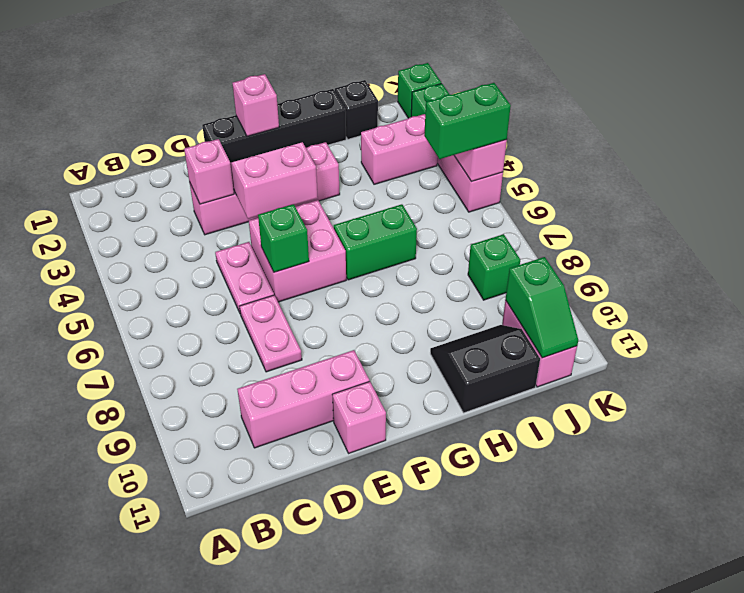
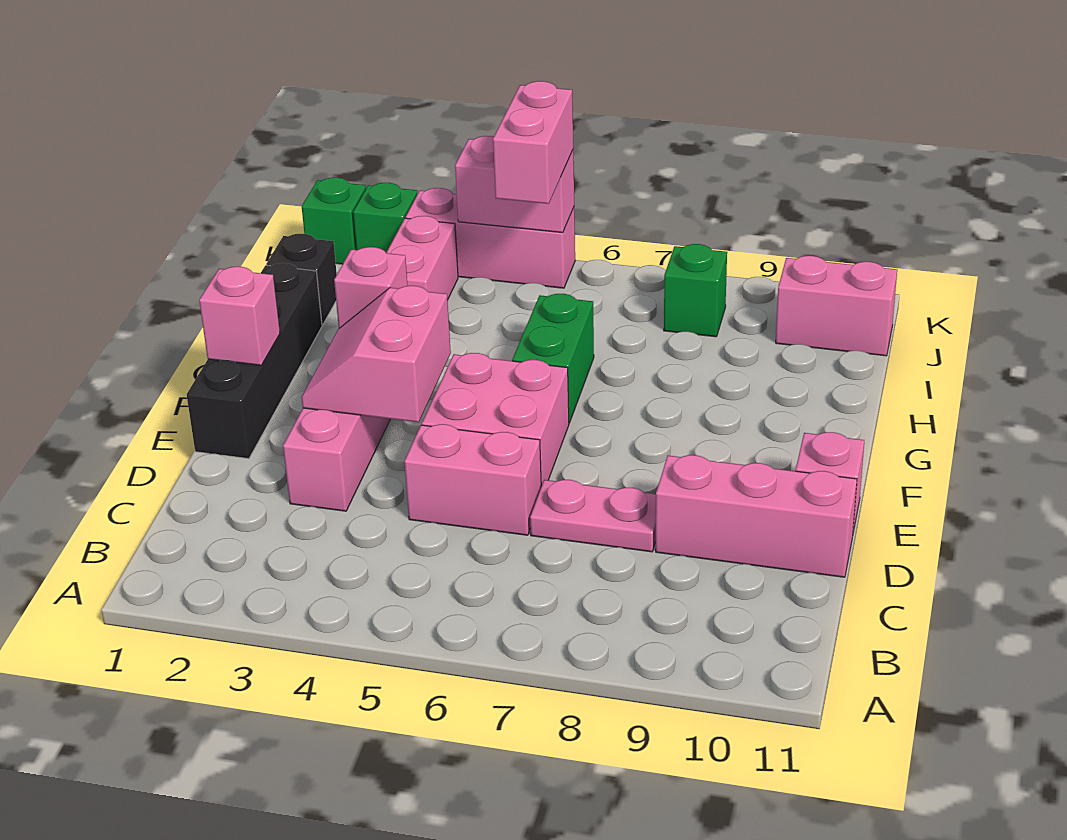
pink 1x3 brick [237,350,369,448] -> pink 1x3 brick turned to [656,455,857,577]
pink 1x1 brick [184,139,234,204] -> pink 1x1 brick moved to [334,247,408,328]
pink 1x2 plate [215,242,274,313] -> pink 1x2 brick [404,424,541,535]
green 1x1 brick [258,204,309,272] -> none
black 2x2 slope [430,325,540,413] -> none
green 1x2 brick [424,83,511,159] -> pink 1x2 brick [493,81,573,204]
green 1x2 slope [506,257,578,358] -> none

